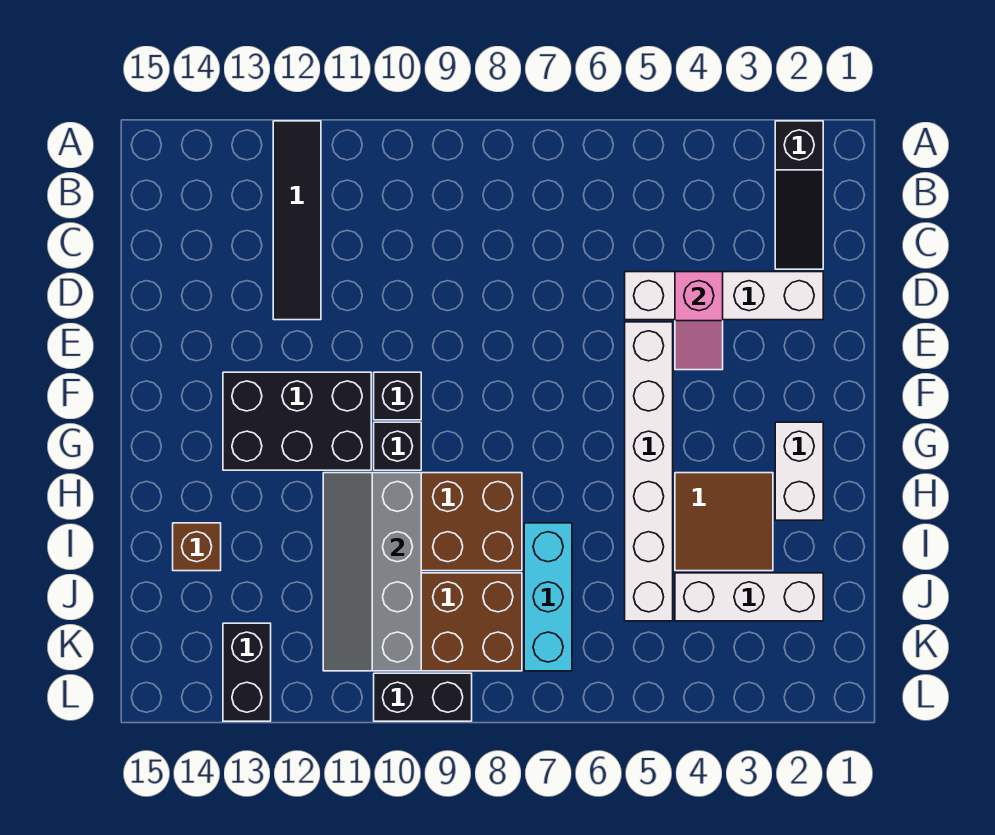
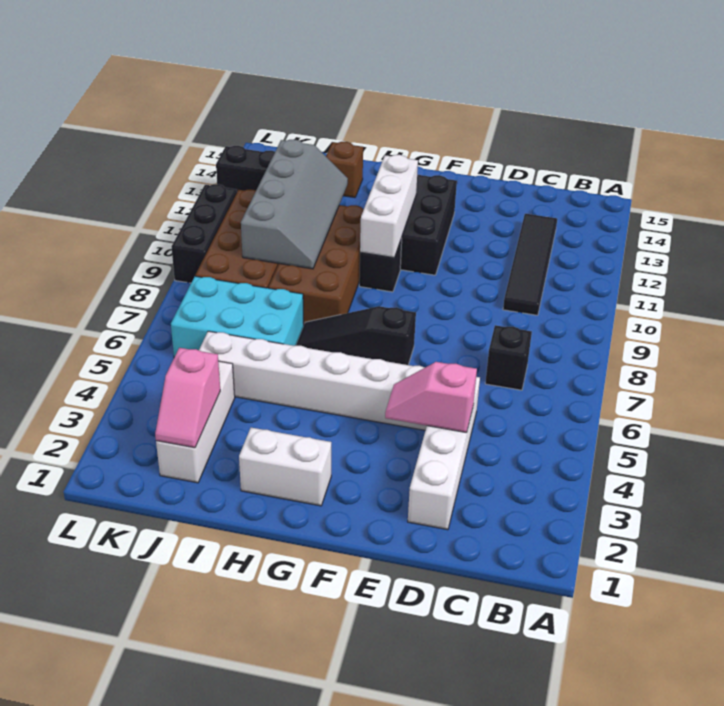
black 1x3 slope [775,121,823,269] -> black 1x3 slope moved to [296,306,416,365]
black 1x4 tile [273,121,321,320] -> black 1x4 tile turned to [503,214,557,315]
black 1x1 brick [374,372,421,420] -> black 1x1 brick moved to [485,325,532,390]
none -> white 1x3 brick [360,155,418,258]
brown 2x2 tile [675,473,773,571] -> none
grey 2x4 slope [323,473,421,671] -> grey 2x4 slope turned to [241,140,348,269]
cyan 1x3 brick [524,523,572,671] -> cyan 2x3 brick [171,276,304,357]
none -> pink 1x2 slope [155,348,220,448]
black 1x2 brick [374,673,472,721] -> black 1x3 brick [172,184,237,283]

